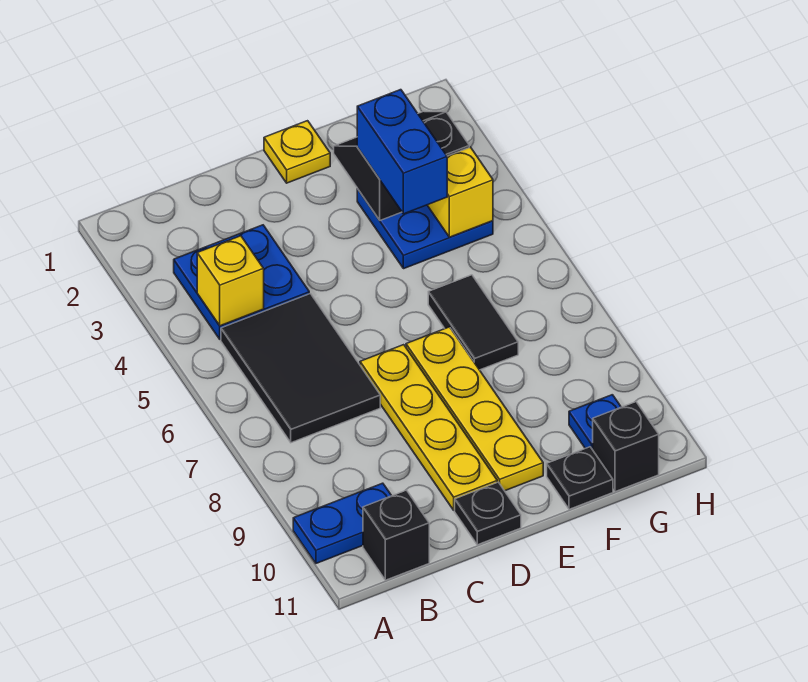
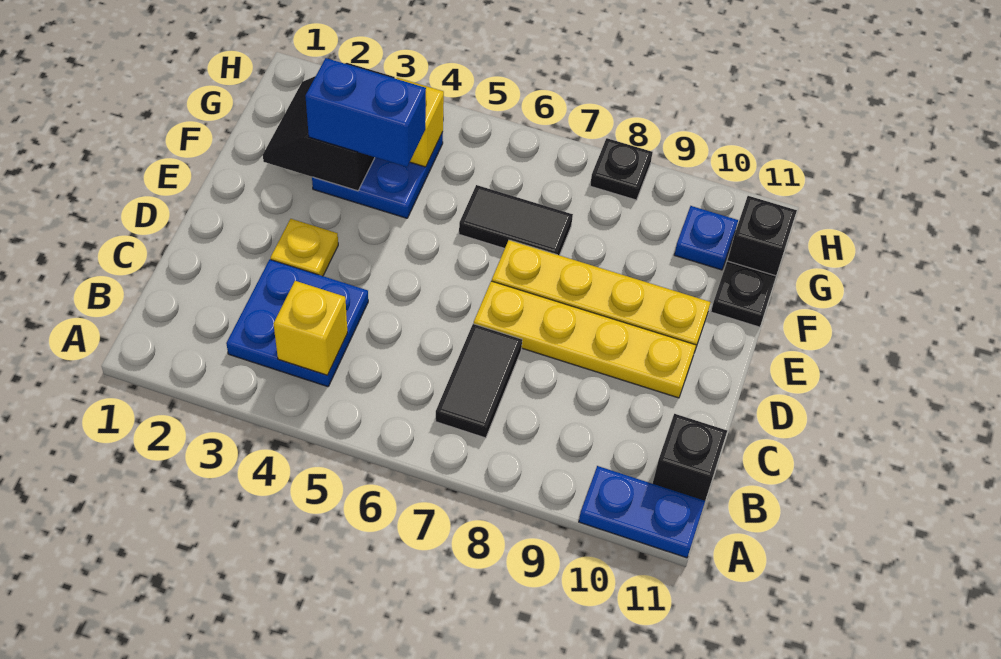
blue 1x2 plate [293,483,391,563] -> blue 1x2 plate turned to [579,466,705,558]
black 2x3 tile [221,294,380,443] -> black 1x2 tile [436,324,522,438]
black 1x1 plate [455,482,521,545] -> black 1x1 plate moved to [590,138,653,200]
yellow 1x1 plate [264,121,330,183] -> yellow 1x1 plate moved to [271,219,338,276]

